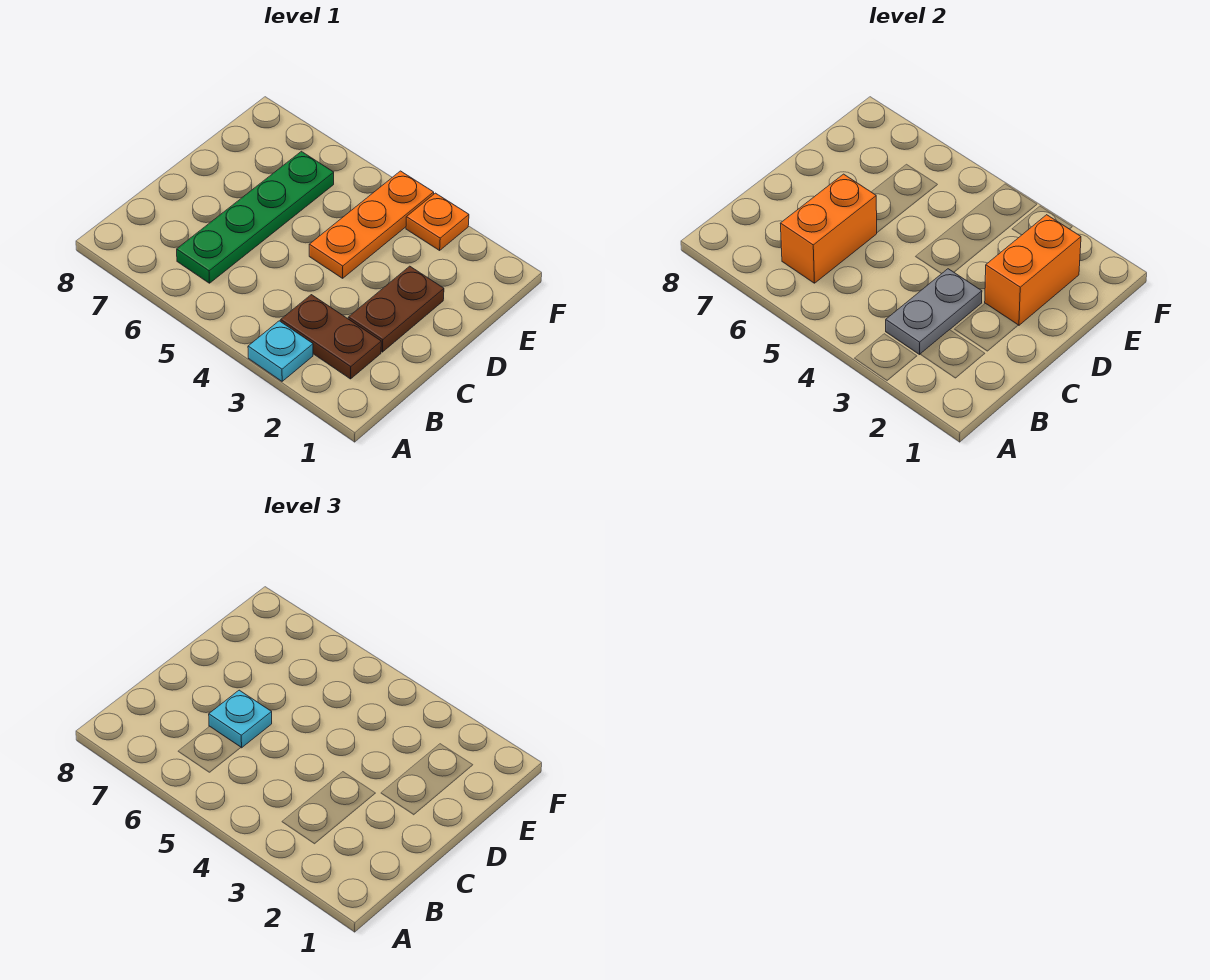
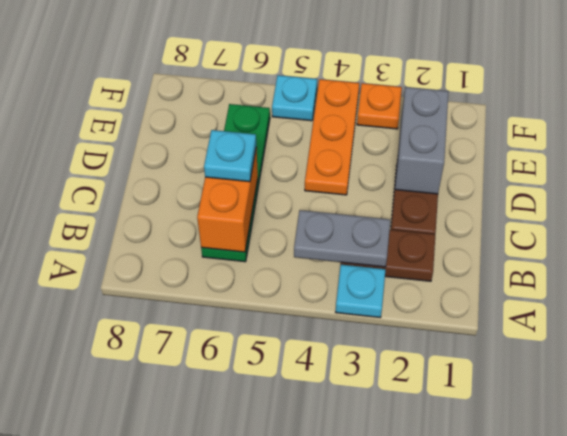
grey 1x2 plate [886,269,982,354] -> grey 1x2 plate turned to [294,210,390,267]
orange 1x2 brick [985,215,1081,325] -> grey 1x2 brick [395,87,449,194]
none -> cyan 1x1 plate [272,75,317,121]

